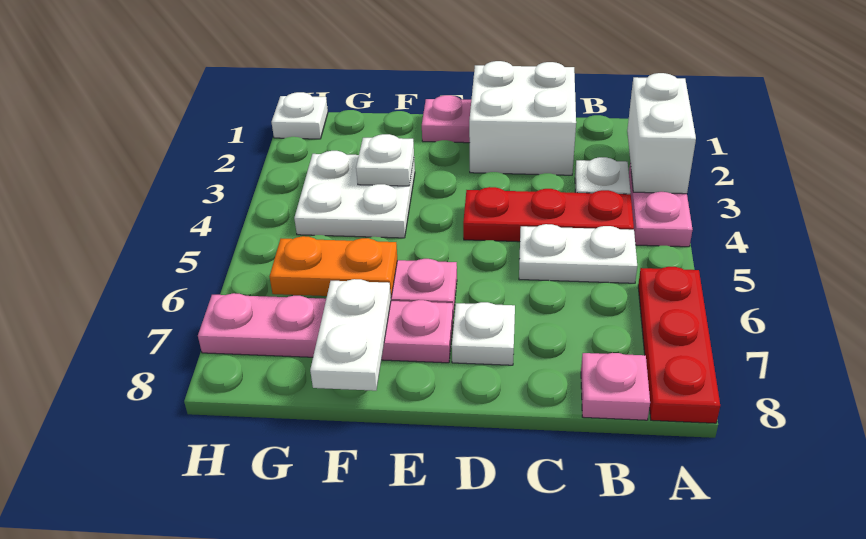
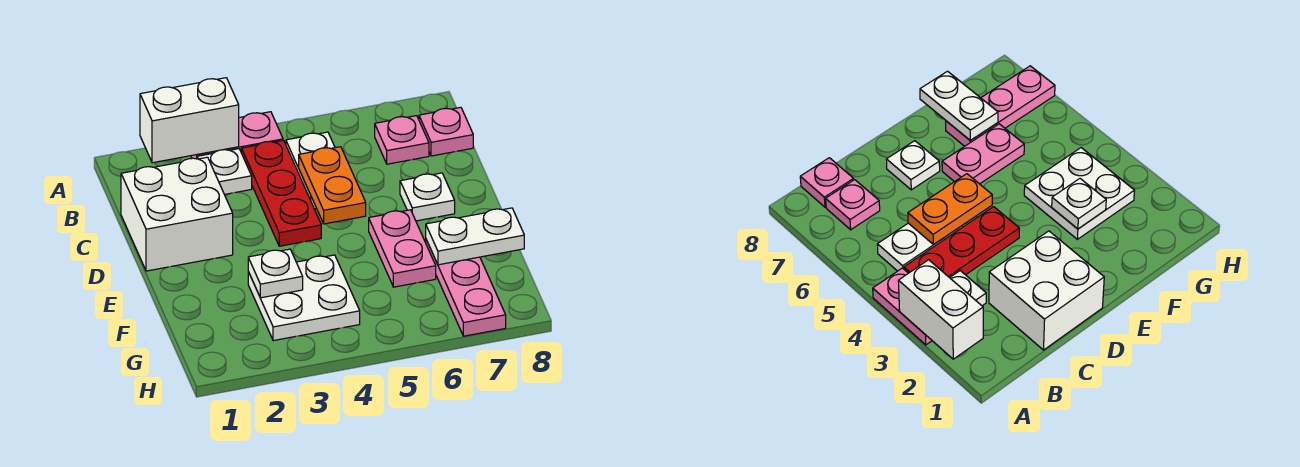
red 1x3 plate [638,267,720,423] -> none
pink 1x1 plate [422,95,471,143] -> pink 1x1 plate moved to [375,116,429,164]
pink 1x4 plate [198,293,453,363] -> pink 1x3 plate [426,240,506,336]
orange 1x2 plate [270,236,397,297] -> orange 1x2 plate moved to [299,147,366,224]
white 1x1 plate [272,92,328,139] -> none

